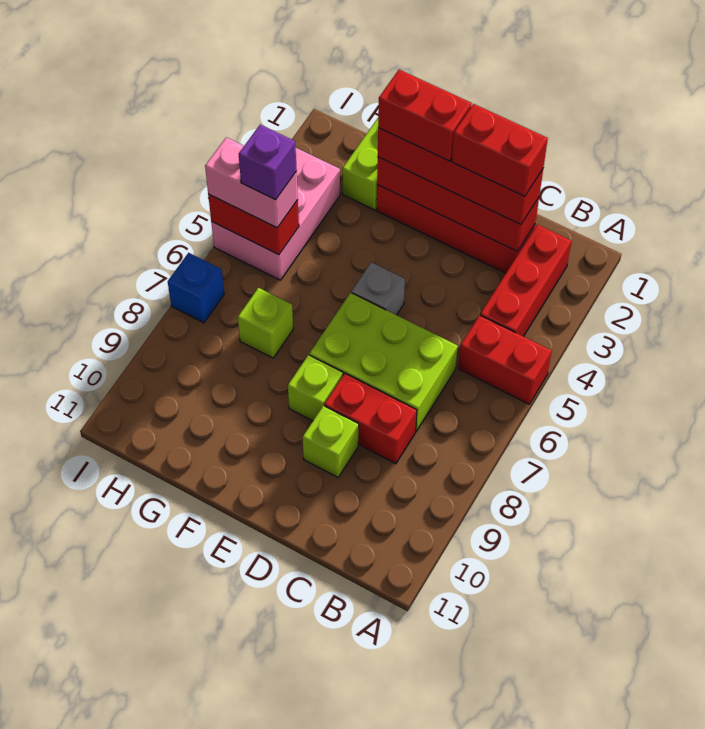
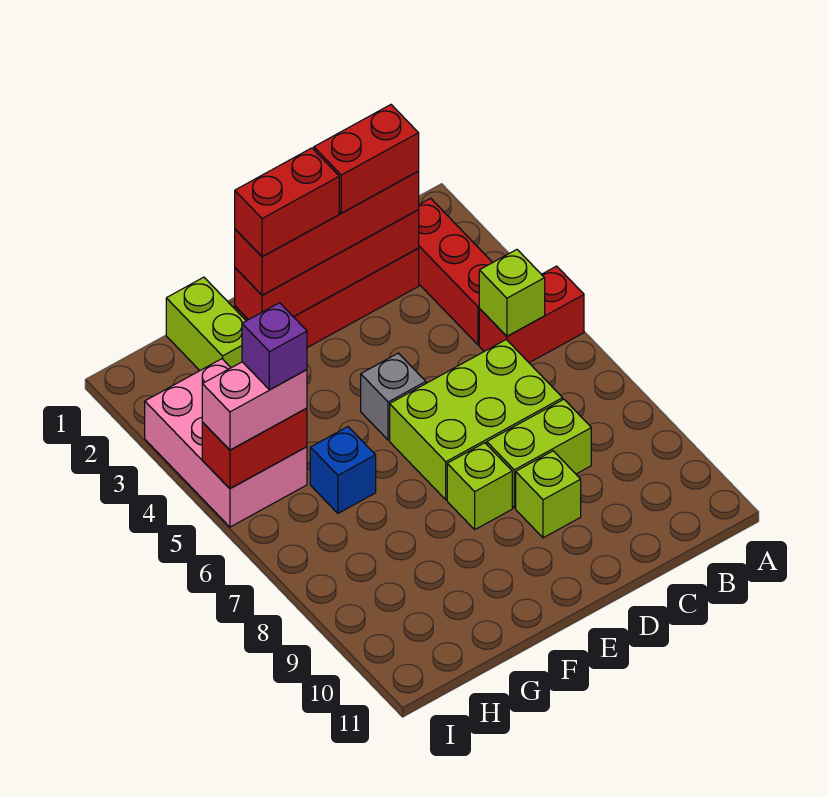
red 1x2 brick [324,374,417,464] -> lime 1x2 brick [487,399,591,508]
lime 1x1 brick [238,288,293,358] -> lime 1x1 brick moved to [479,250,545,336]
blue 1x1 brick [168,253,224,323] -> blue 1x1 brick moved to [310,427,376,513]

